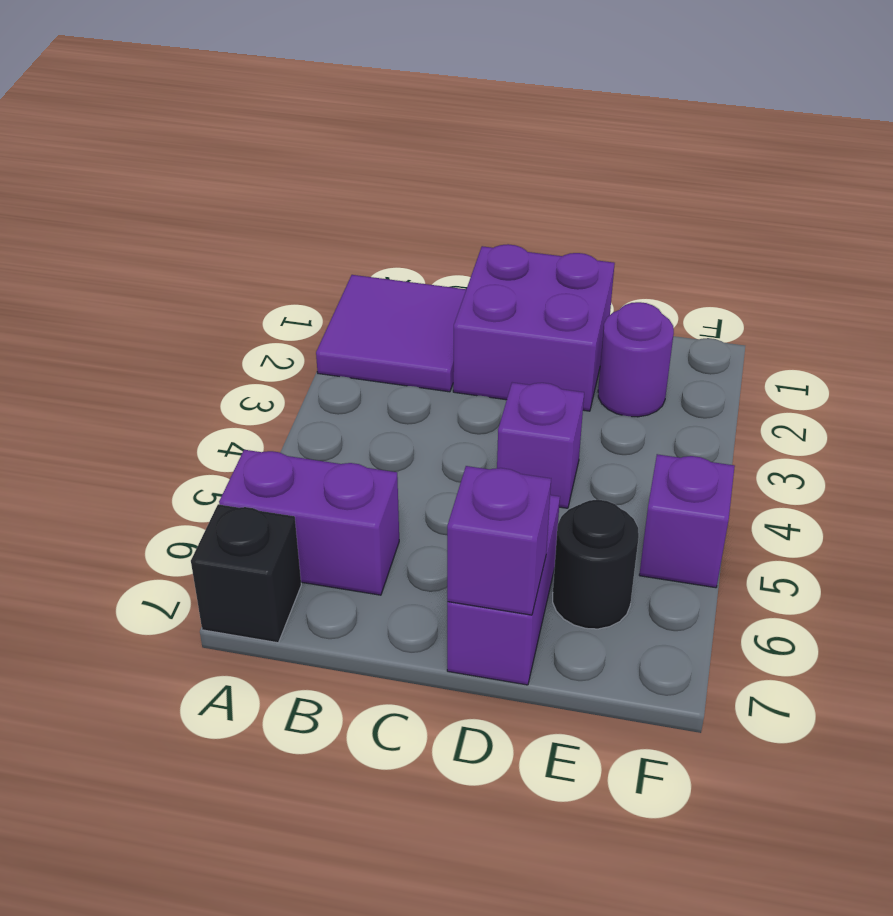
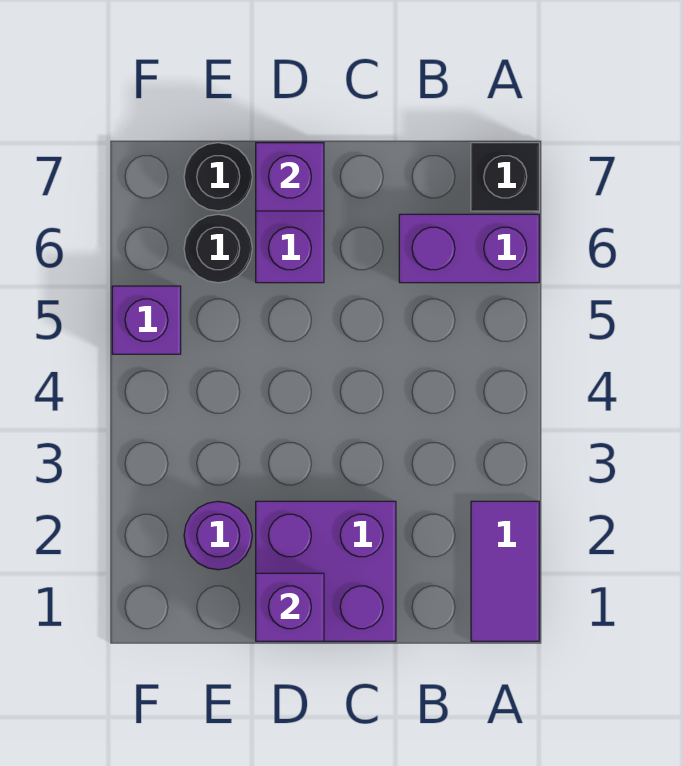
purple 2x2 tile [316,275,466,392] -> purple 1x2 tile [471,501,539,641]
purple 1x1 brick [497,382,584,508] -> purple 1x1 brick moved to [256,573,324,641]
none -> black 1x1 round brick [184,143,252,211]

